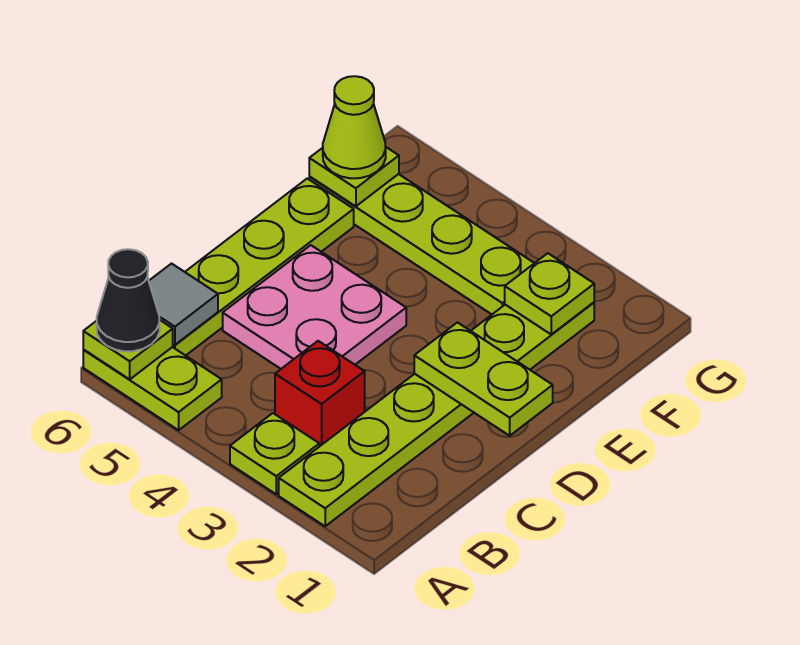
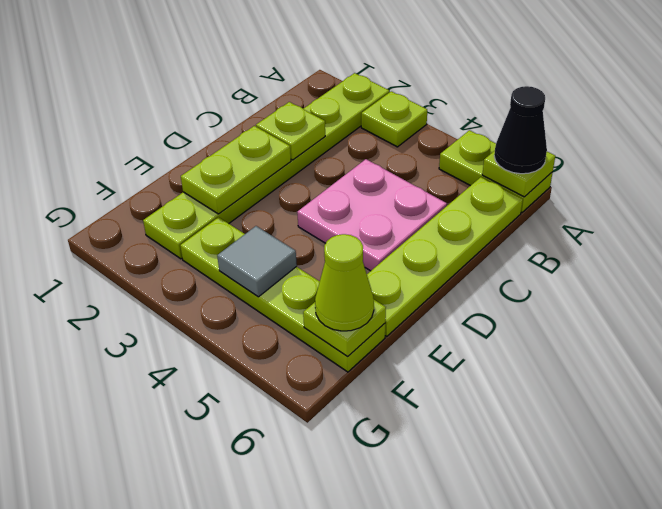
red 1x1 brick [275,341,365,447] -> none
grey 1x1 tile [149,264,218,345] -> grey 1x1 tile moved to [217,226,297,297]
lime 1x2 plate [414,322,553,436] -> lime 1x2 plate turned to [181,126,291,214]
lime 1x1 plate [505,253,594,334] -> lime 1x1 plate moved to [256,102,325,160]

